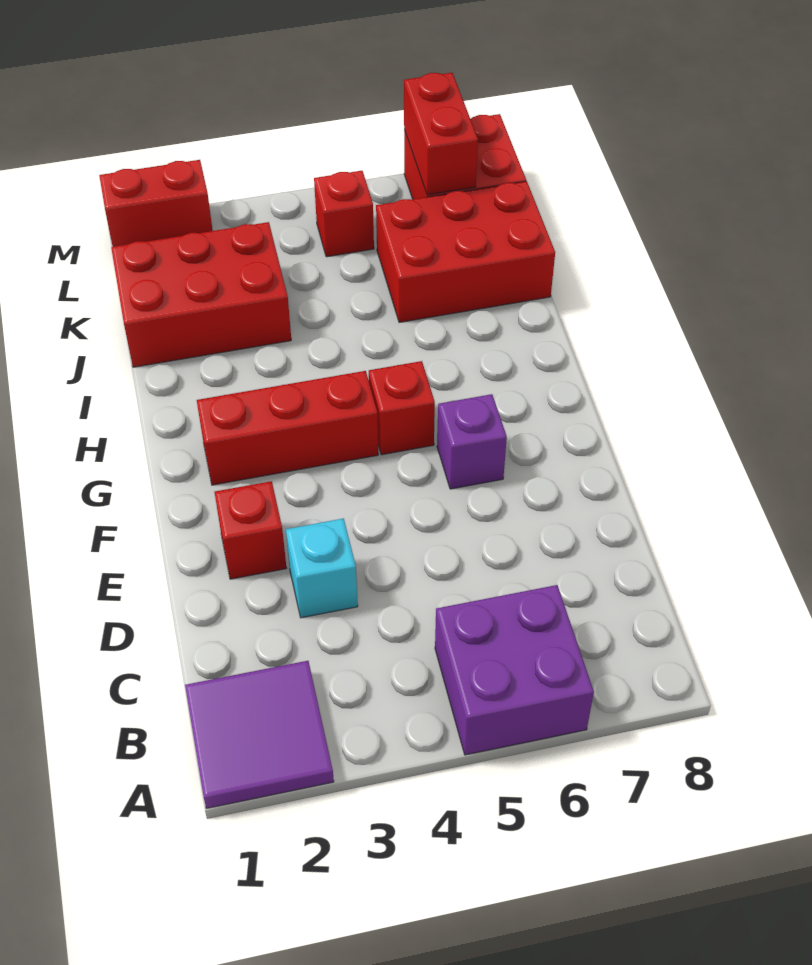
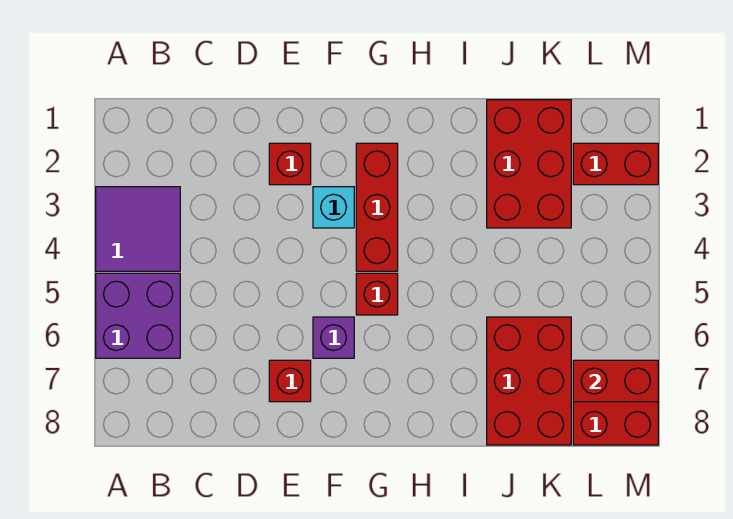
purple 2x2 tile [185,661,334,808] -> purple 2x2 tile moved to [96,187,180,271]
cyan 1x1 brick [286,518,358,618] -> cyan 1x1 brick moved to [313,187,354,228]
red 1x1 brick [314,171,374,257] -> red 1x1 brick moved to [269,360,311,402]
red 1x2 brick [99,160,213,247] -> red 1x2 brick turned to [573,143,658,185]

